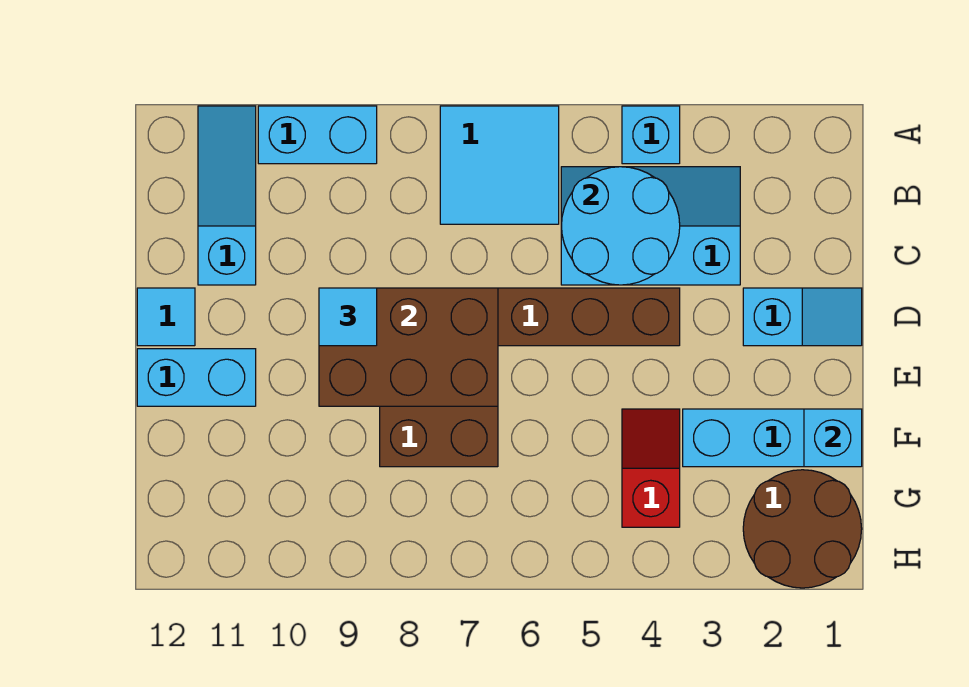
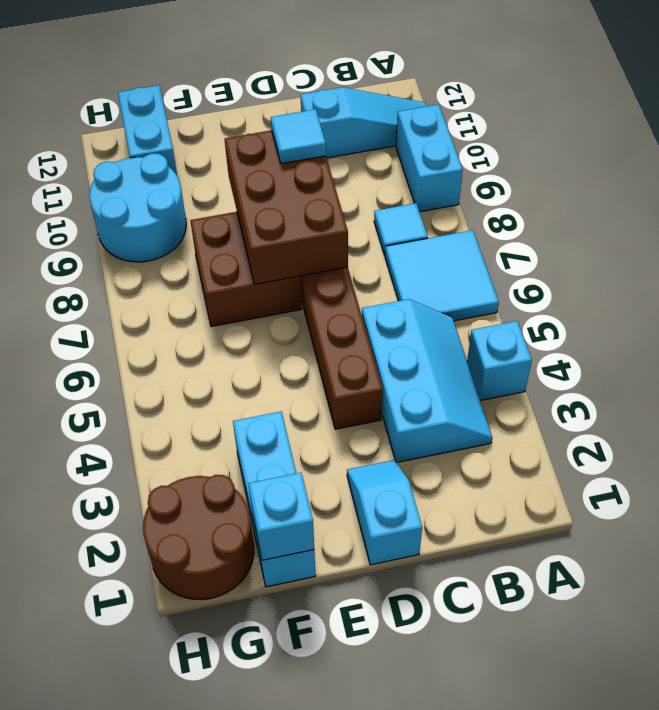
cyan 2x2 round brick [561,167,680,285] -> cyan 2x2 round brick moved to [89,154,186,262]
cyan 1x2 slope [743,288,862,346] -> cyan 1x2 slope turned to [347,460,422,565]
cyan 1x1 tile [137,288,195,346] -> cyan 1x1 tile moved to [374,203,428,255]
cyan 1x2 brick [137,349,256,406] -> cyan 1x2 brick moved to [118,85,177,175]
red 1x2 slope [622,409,680,527] -> none

